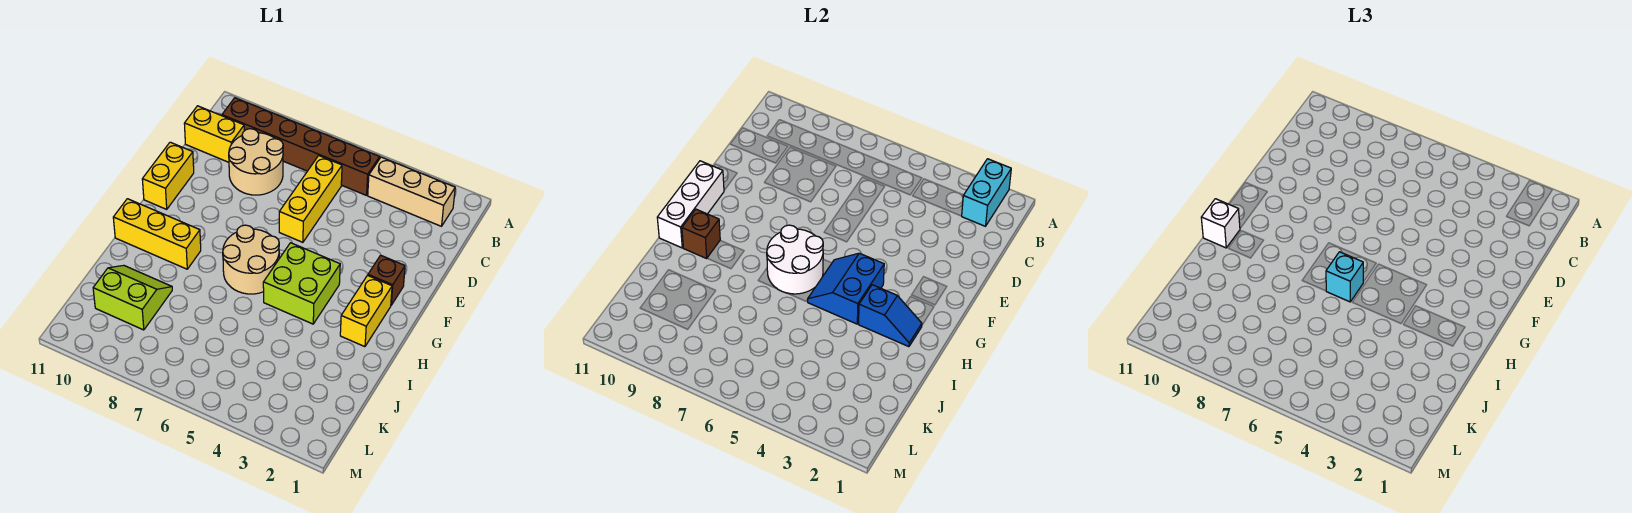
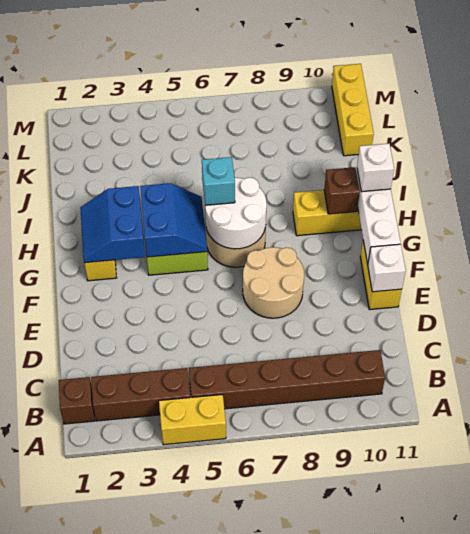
cyan 1x2 brick [962,159,1011,226] -> none
tan 1x3 brick [368,157,455,226] -> brown 1x3 brick [91,368,190,421]
yellow 1x3 brick [279,156,342,242] -> yellow 1x3 brick moved to [332,64,374,156]
tan 2x2 round brick [229,129,283,195] -> tan 2x2 round brick moved to [243,247,304,318]
yellow 1x2 brick [184,106,244,162] -> yellow 1x2 brick moved to [159,394,226,445]
none -> white 1x1 brick [368,244,406,292]
brown 1x1 brick [368,255,405,305] -> brown 1x1 brick moved to [59,377,95,424]
blue 1x2 slope [859,285,922,347] -> blue 2x2 slope [80,186,145,263]
lime 2x2 slope [93,265,172,330] -> none

